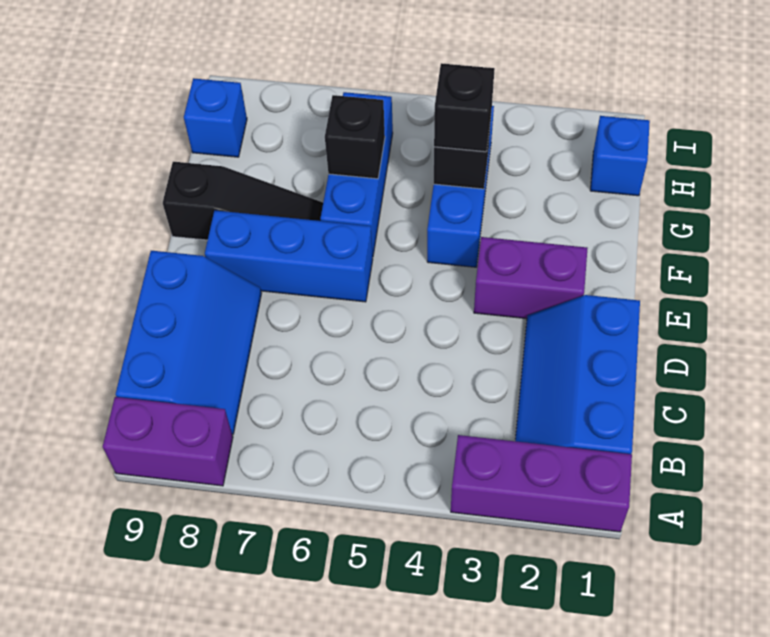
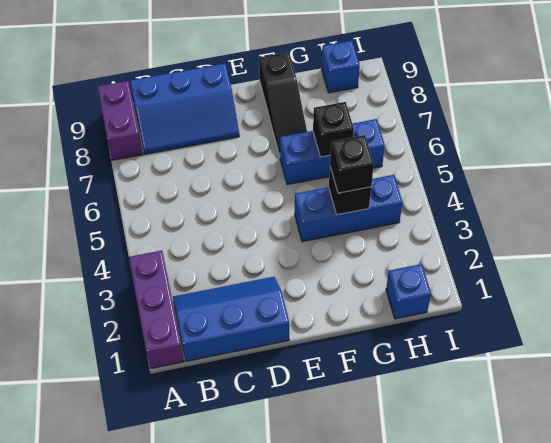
purple 1x2 brick [474,237,588,319] -> none
blue 1x3 brick [205,210,373,302] -> none

